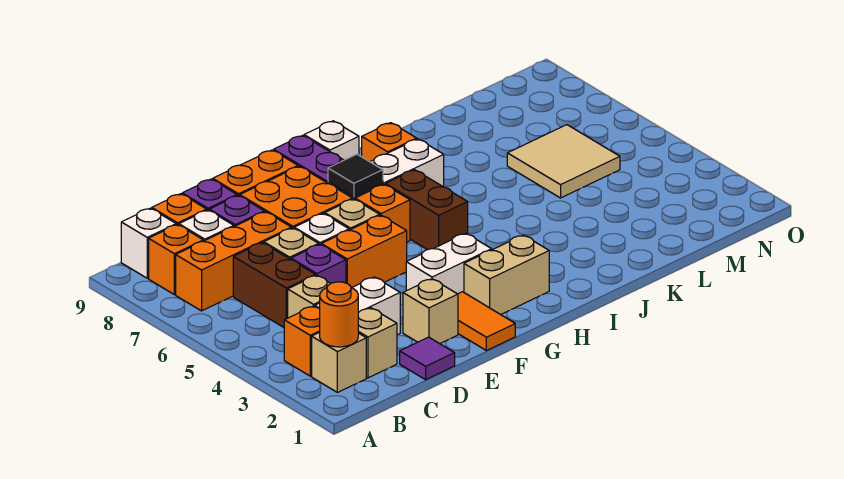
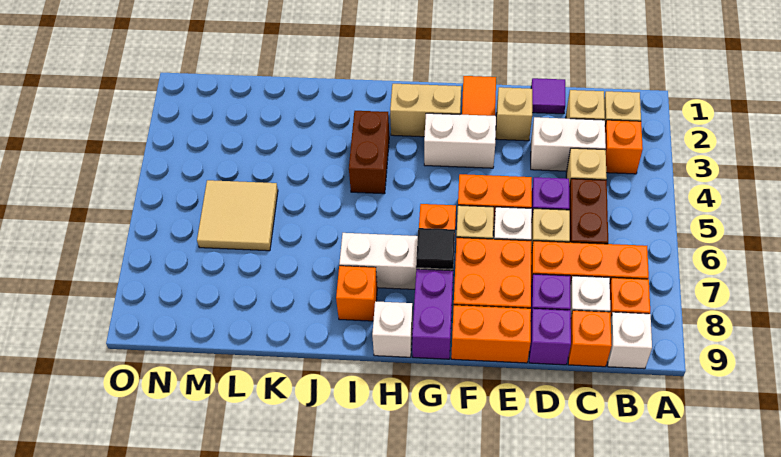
orange 1x1 round brick [320,282,358,347] -> none
brown 1x2 brick [386,170,468,250] -> brown 1x2 brick moved to [349,111,389,194]

